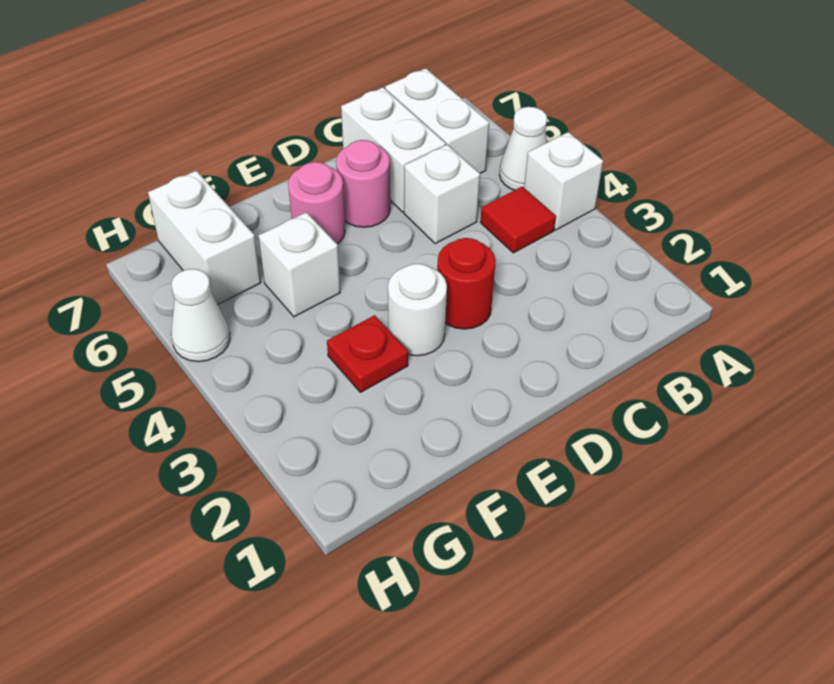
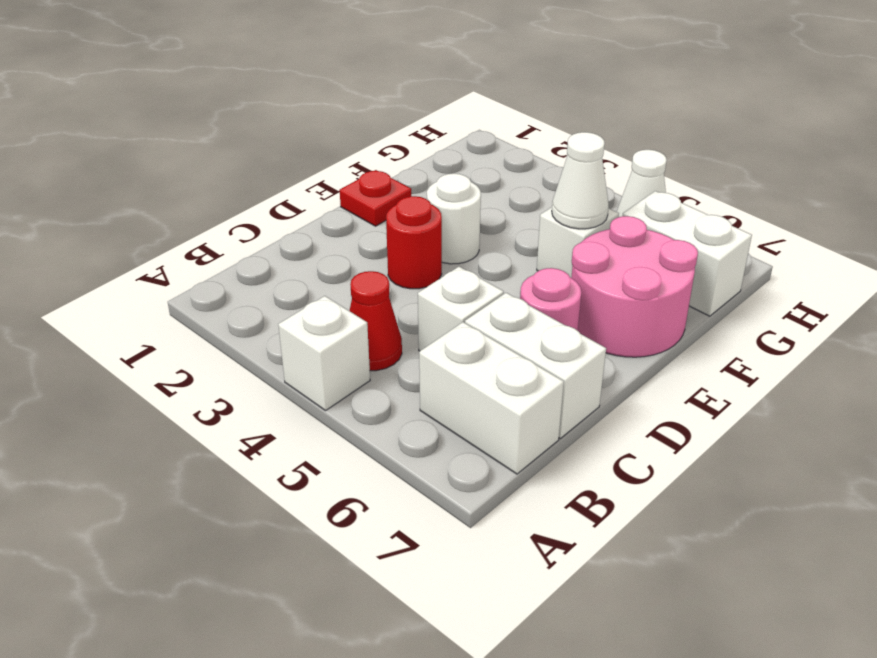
white 1x1 cone [499,107,547,190] -> white 1x1 cone moved to [552,132,609,229]
red 1x1 tile [480,187,556,253] -> red 1x1 cone [350,271,402,371]
pink 1x1 round brick [288,162,345,244] -> pink 2x2 round brick [571,216,698,357]
red 1x1 plate [327,315,408,392] -> red 1x1 plate moved to [340,170,411,226]

